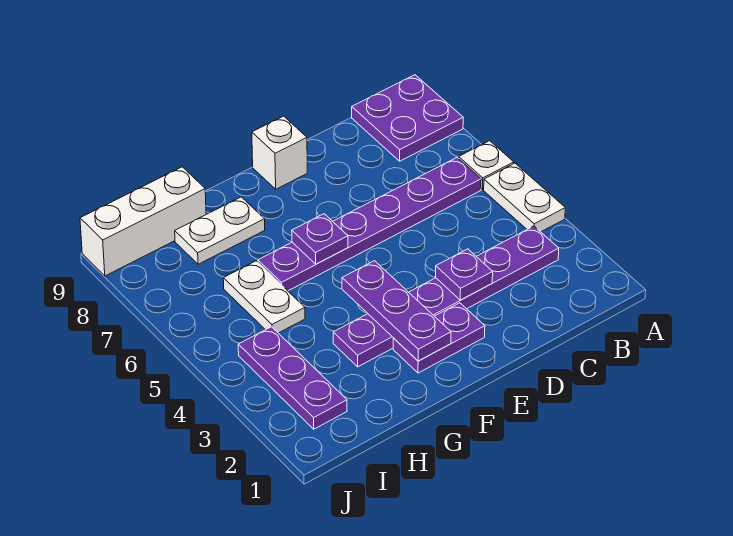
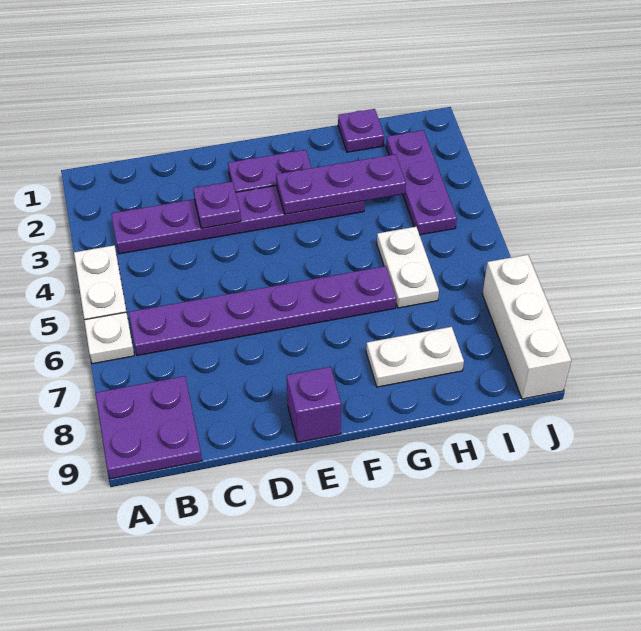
white 1x1 brick [252,116,307,189] -> purple 1x1 brick [287,367,341,443]
purple 1x3 plate [342,261,451,361] -> purple 1x3 plate turned to [276,154,406,214]
purple 1x1 plate [292,214,348,264] -> purple 1x1 plate moved to [338,109,384,152]
white 1x3 brick [80,167,206,276] -> white 1x3 brick turned to [482,255,571,399]

